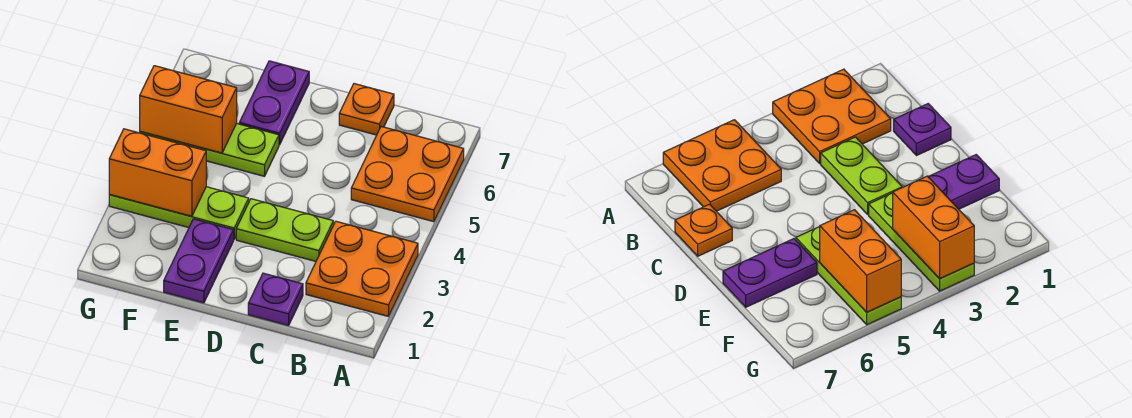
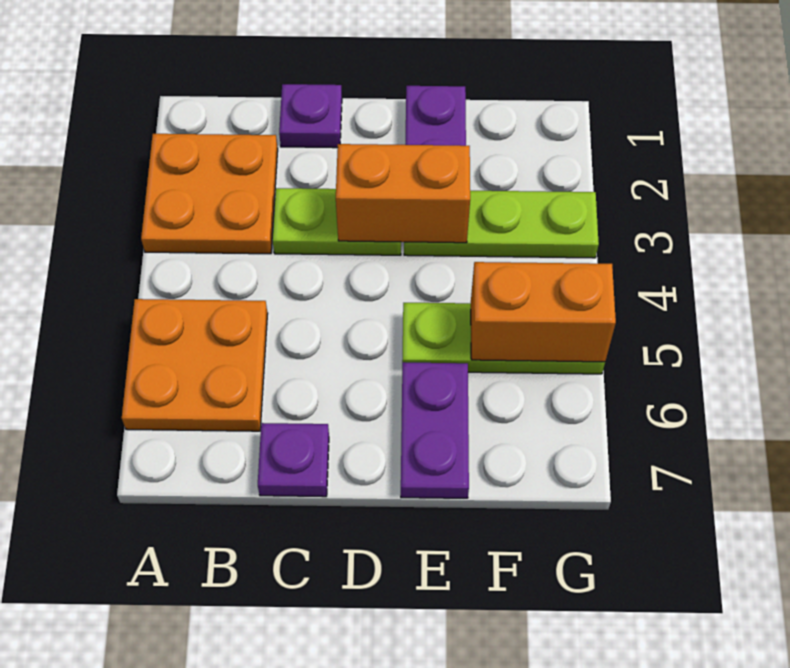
orange 1x1 plate [339,84,394,135] -> purple 1x1 plate [258,423,329,497]
orange 1x2 brick [109,129,206,216] -> orange 1x2 brick moved to [336,144,470,243]

